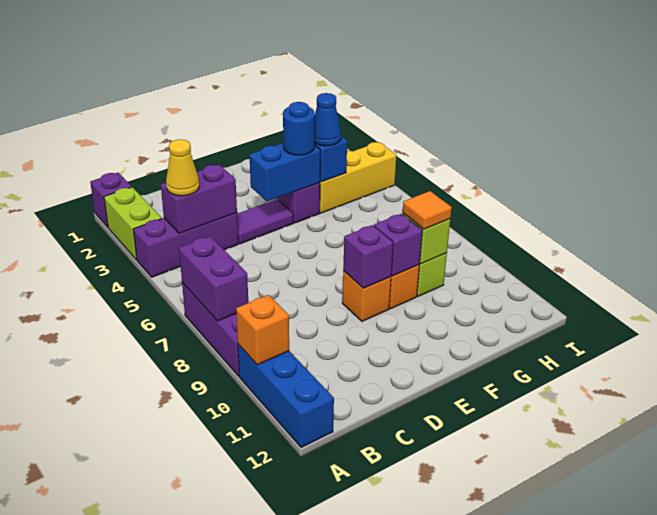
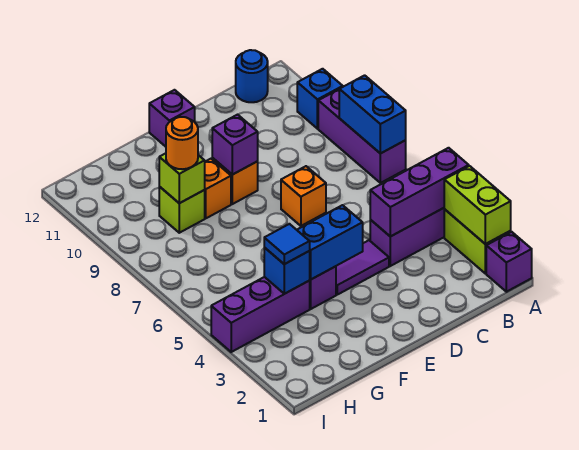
none -> lime 1x2 brick [444,166,511,244]
purple 1x2 brick [179,236,248,321] -> blue 1x2 brick [339,75,406,154]
blue 1x3 brick [238,344,334,448] -> blue 1x1 brick [297,69,343,129]
orange 1x1 brick [236,295,289,365] -> orange 1x1 brick moved to [281,166,326,226]
purple 1x2 brick [161,165,237,233] -> purple 1x3 brick [370,148,469,237]
yellow 1x1 cone [166,139,199,196] -> none
blue 1x1 round brick [283,102,315,155] -> blue 1x1 round brick moved to [236,50,268,102]
purple 1x1 brick [374,214,422,276] -> purple 1x1 brick moved to [149,90,195,147]
yellow 1x3 brick [320,142,396,213] -> purple 1x3 brick [211,277,310,352]
blue 1x1 cone [315,93,341,146] -> blue 1x1 tile [264,224,310,264]
orange 1x1 tile [403,191,452,229] -> orange 1x1 round brick [166,117,198,169]

